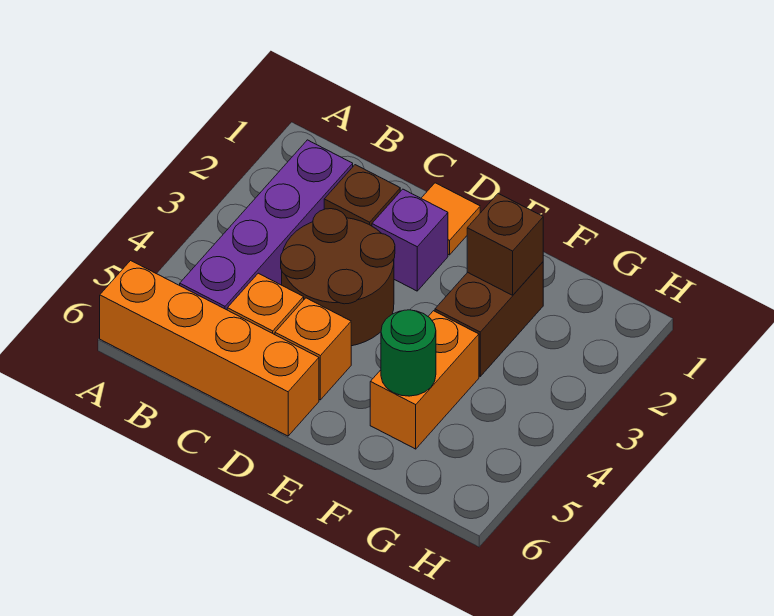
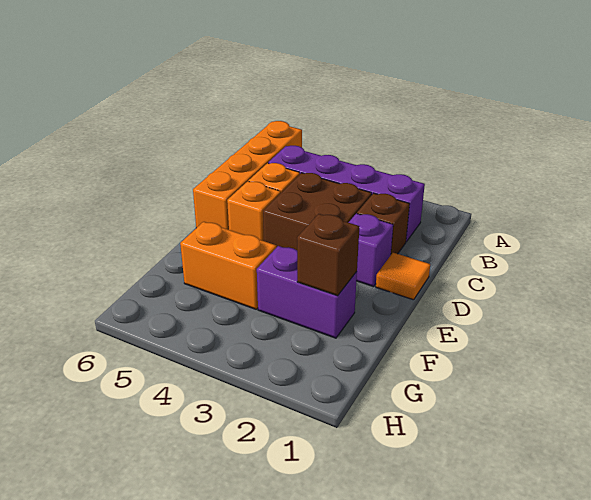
brown 2x2 round brick [281,209,395,346] -> brown 2x2 brick [263,173,372,250]
brown 1x2 brick [435,262,543,376] -> purple 1x2 brick [257,246,357,338]
green 1x1 round brick [381,310,436,396] -> none

